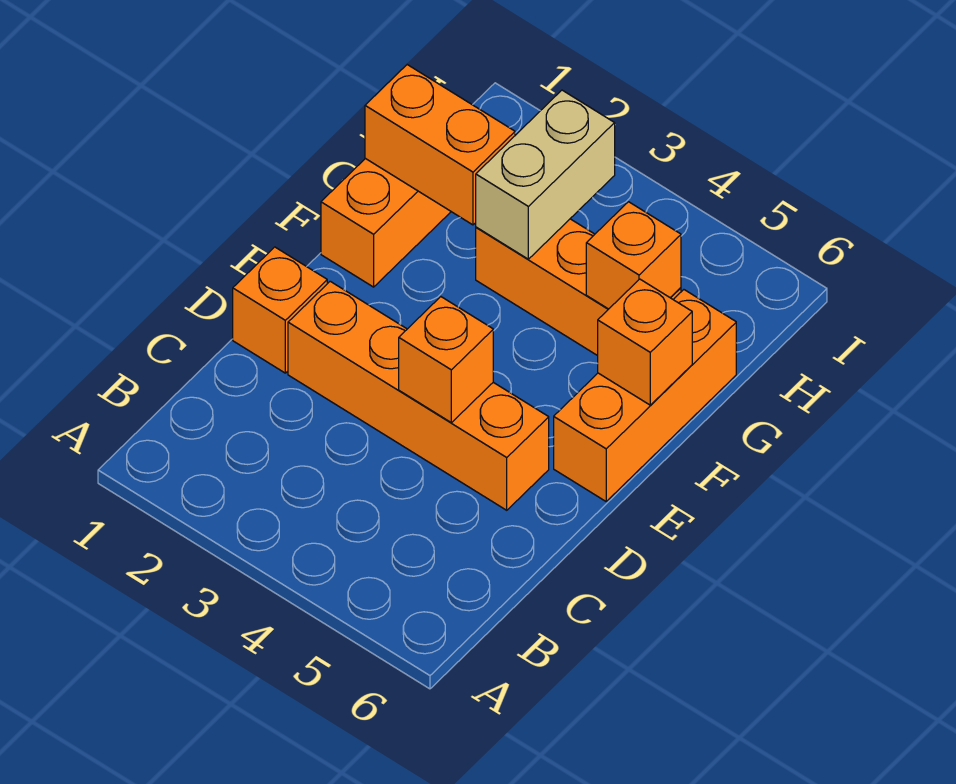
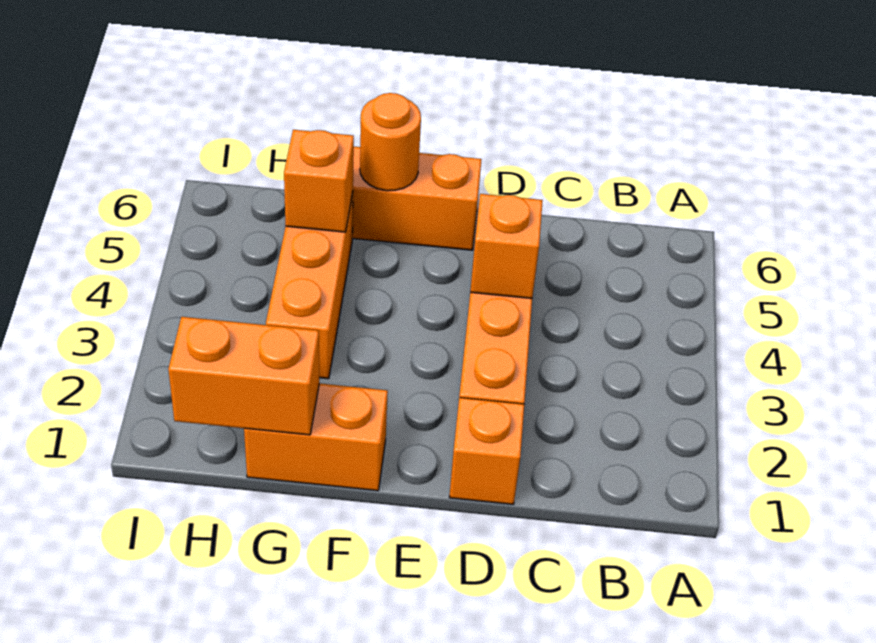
orange 1x1 brick [598,279,692,405] -> orange 1x1 round brick [360,93,421,191]
orange 1x2 brick [365,65,515,225] -> orange 1x2 brick turned to [168,317,319,435]
tan 1x2 brick [476,90,615,259] -> none

